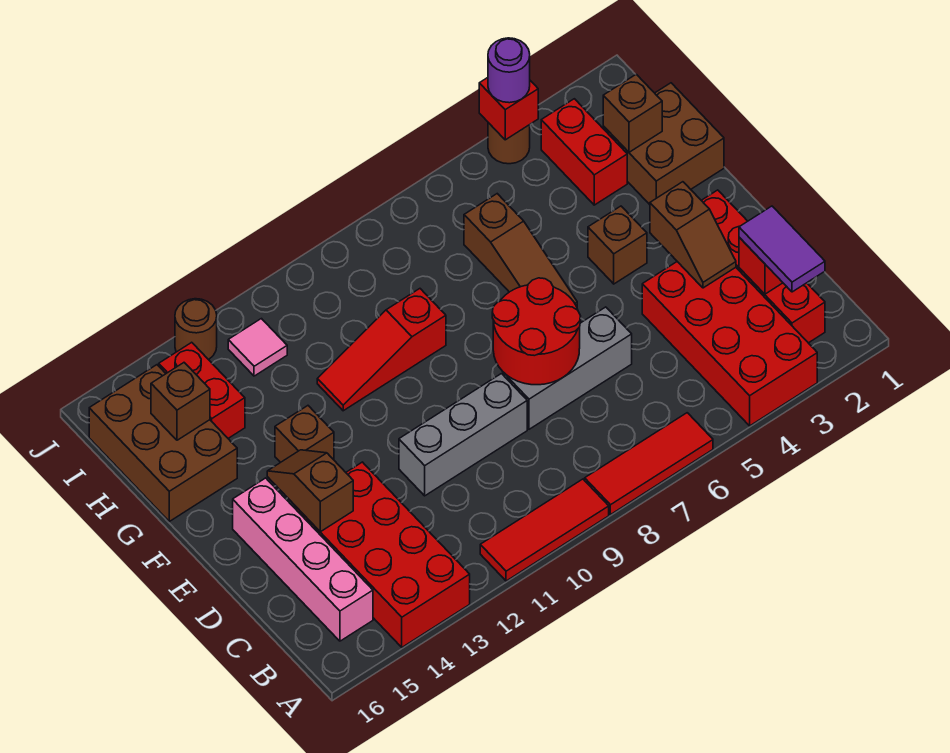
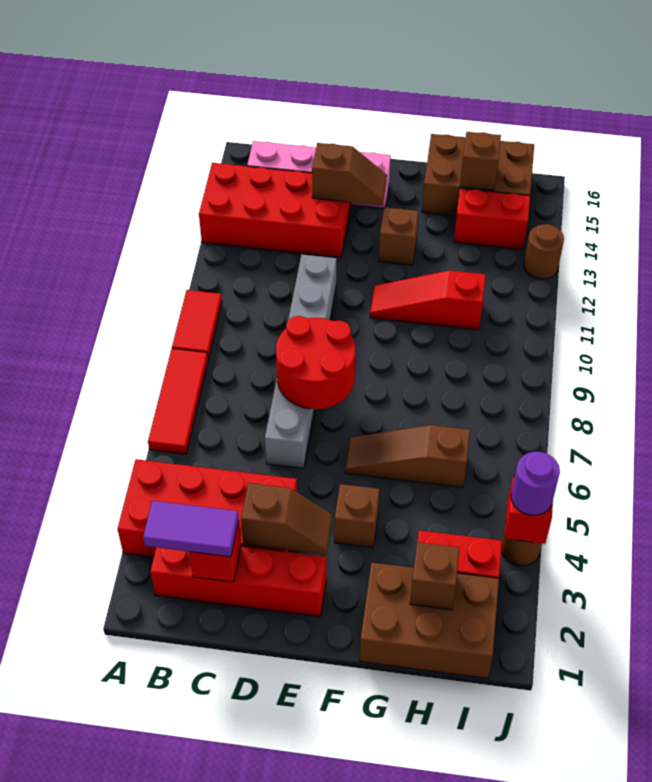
red 1x3 tile [480,479,609,581] -> red 1x2 tile [172,290,222,359]
brown 1x2 slope [650,182,736,288] -> brown 1x2 slope turned to [241,483,332,555]
brown 2x2 brick [603,83,724,205] -> brown 2x3 brick [360,563,499,678]
red 1x3 slope [317,289,446,411] -> red 1x3 slope turned to [370,270,486,330]
pink 1x1 tile [228,319,287,376] -> none

